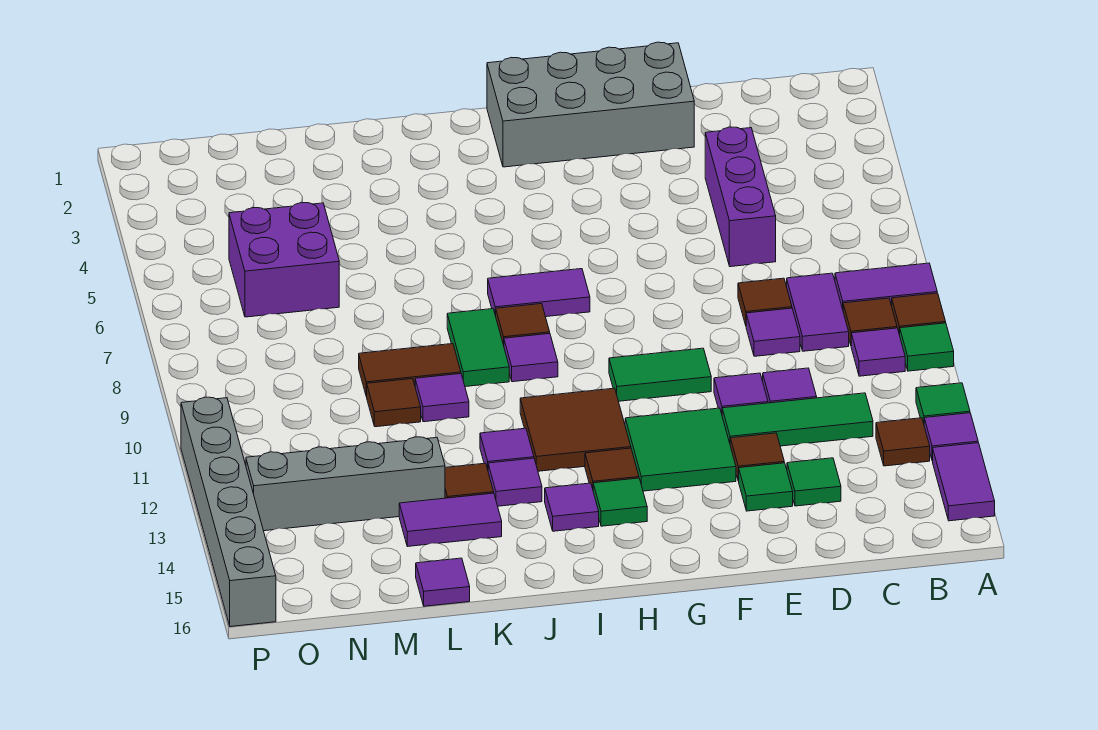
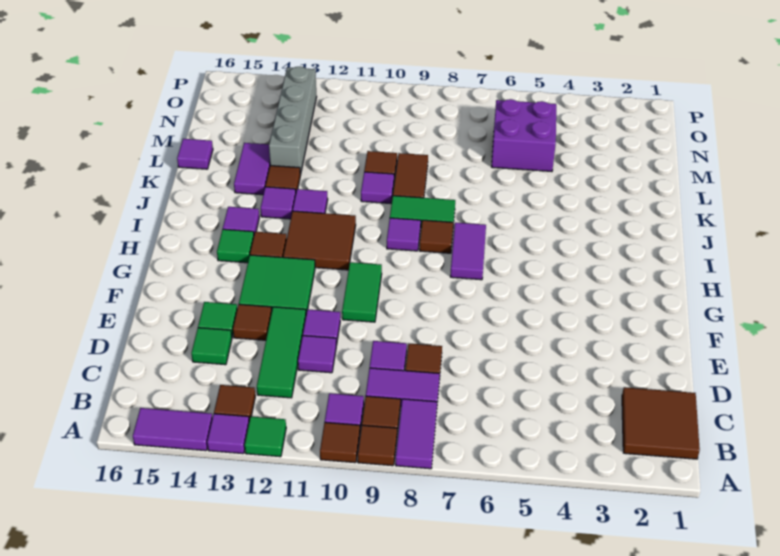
green 1x1 tile [900,323,954,371] -> brown 1x1 tile [320,422,360,463]
none -> brown 2x2 tile [622,387,700,459]
purple 1x3 brick [705,127,776,267] -> none
grey 2x4 brick [487,42,694,167] -> none
grey 1x6 brick [181,397,276,627] -> none

